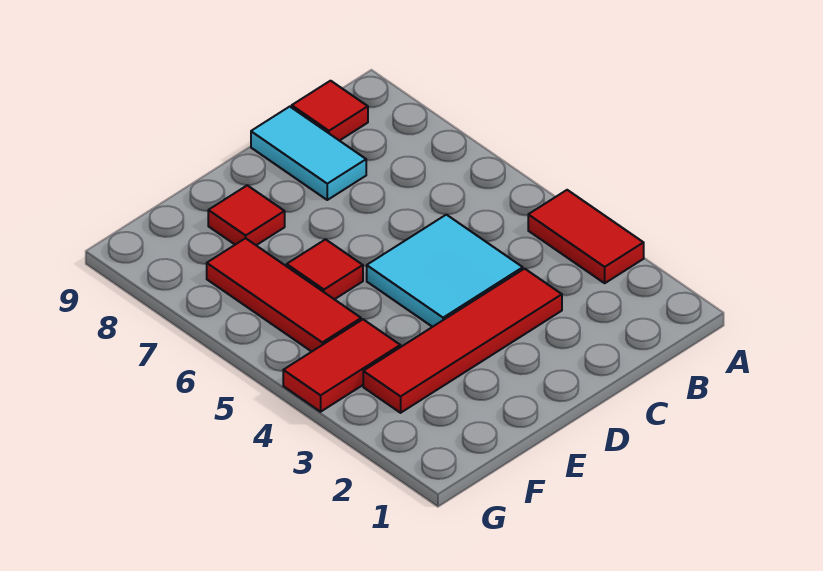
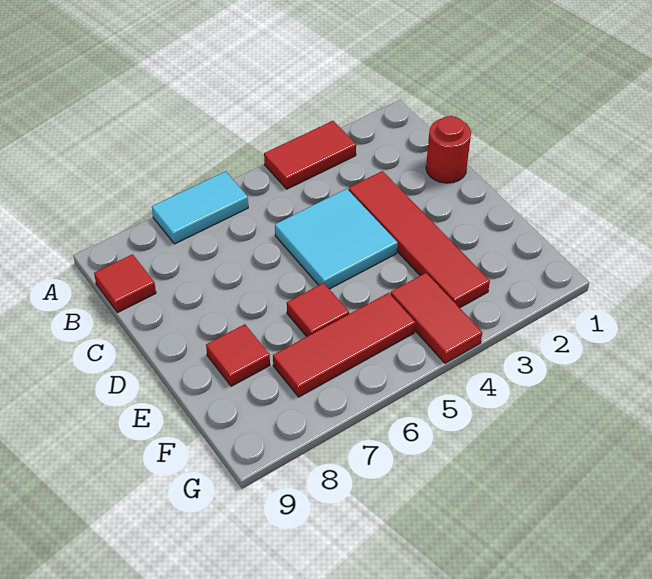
none -> red 1x1 round brick [426,116,471,183]
cyan 1x2 tile [251,107,366,200] -> cyan 1x2 tile moved to [152,171,248,244]

